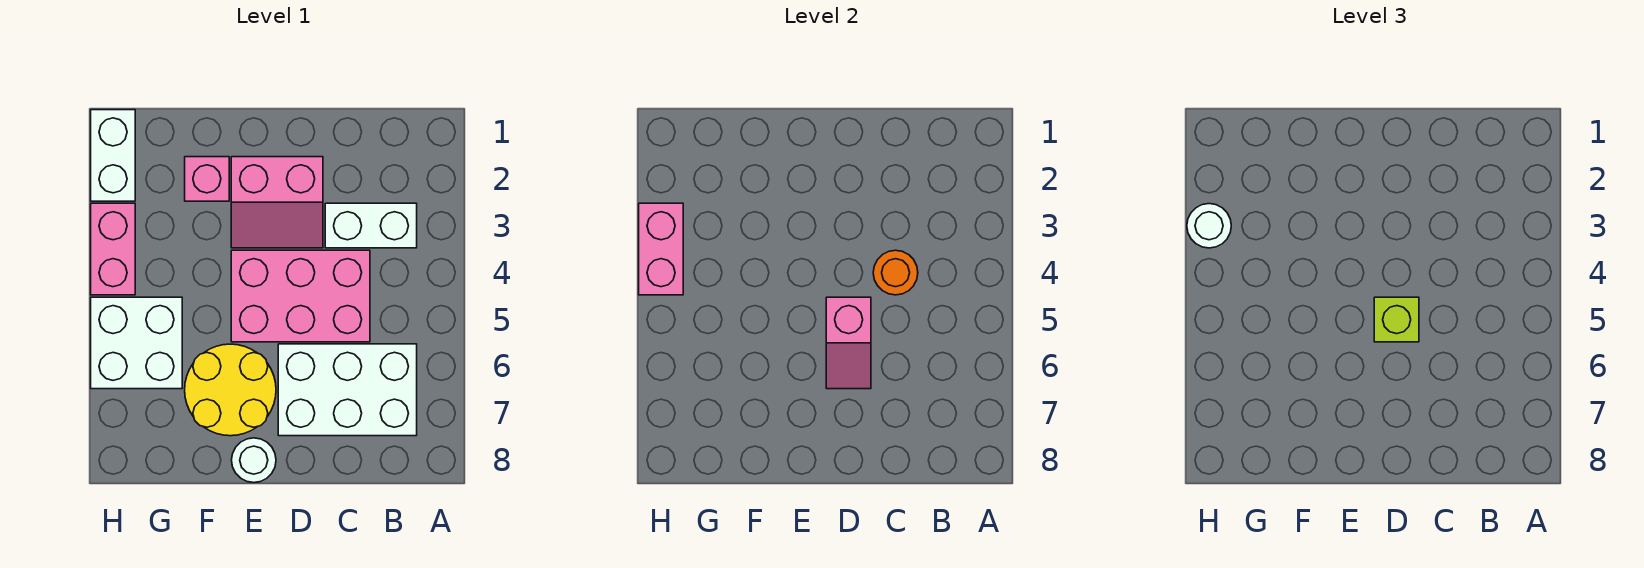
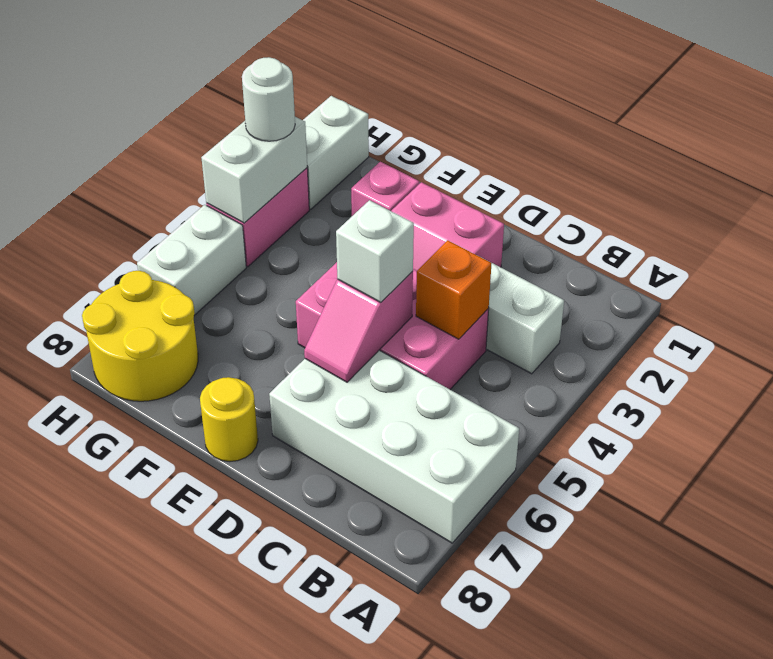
white 2x3 brick [278,344,417,436] -> white 2x4 brick [269,350,519,543]
orange 1x1 round brick [873,250,918,295] -> orange 1x1 brick [416,240,492,339]
lime 1x1 brick [1374,297,1419,342] -> white 1x1 brick [336,200,414,302]
yellow 2x2 round brick [185,344,276,436] -> yellow 2x2 round brick moved to [82,271,198,401]
white 1x1 round brick [232,438,276,483] -> yellow 1x1 round brick [200,377,258,462]
white 2x2 brick [91,297,182,389] -> white 1x2 brick [137,205,246,315]
pink 1x2 brick [639,203,683,295] -> white 1x2 brick [201,117,307,223]

